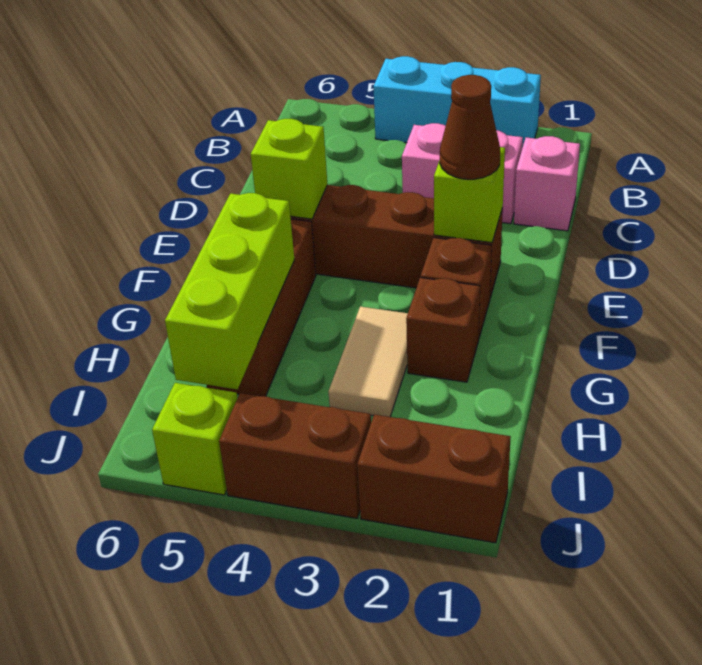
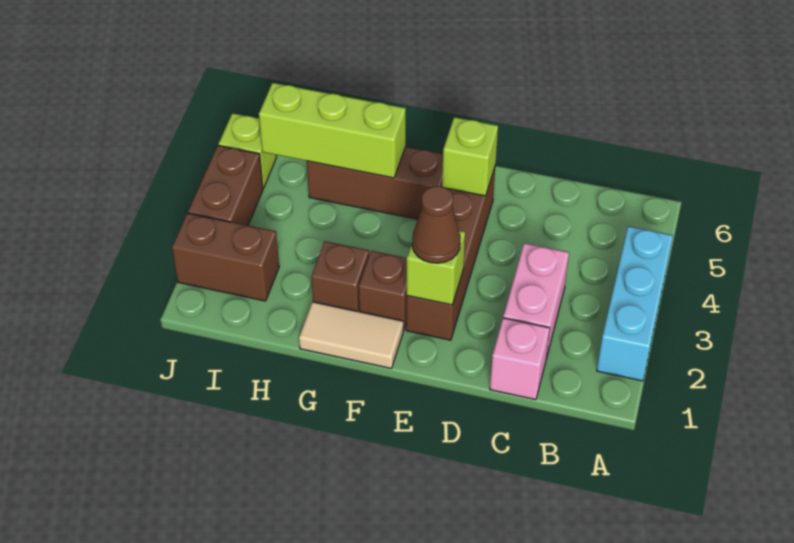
tan 1x2 tile [328,306,408,417] -> tan 1x2 tile moved to [299,302,403,368]
brown 1x2 brick [357,414,511,543] -> brown 1x2 brick turned to [172,213,279,301]

